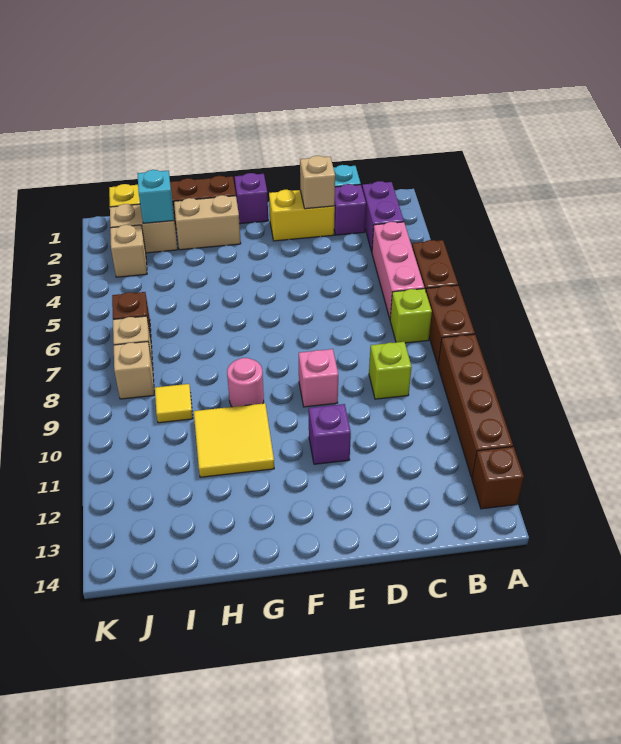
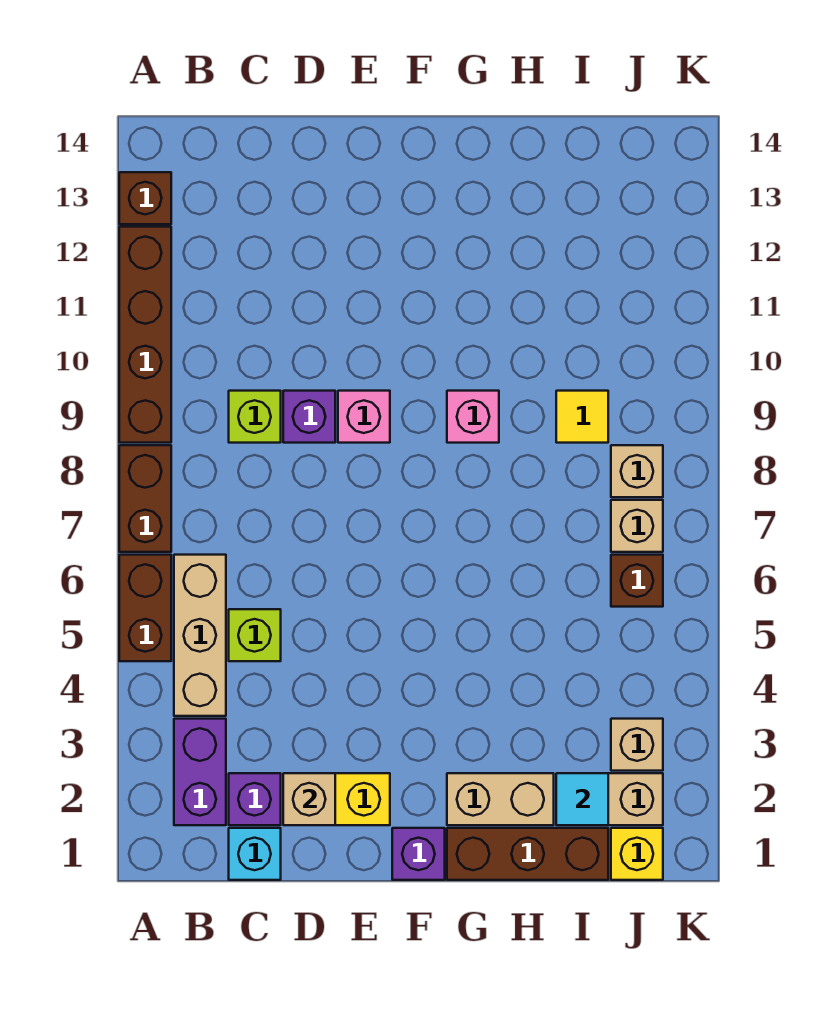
pink 1x3 brick [372,222,424,318] -> tan 1x3 brick [174,555,226,716]
lime 1x1 brick [390,289,432,343] -> lime 1x1 brick moved to [229,609,281,661]
purple 1x1 brick [309,404,351,464] -> purple 1x1 brick moved to [283,391,335,443]
pink 1x1 round brick [227,358,264,407] -> pink 1x1 brick [447,391,499,443]
yellow 2x2 tile [194,403,274,477] -> none
cyan 1x1 brick [137,170,174,223] -> cyan 1x1 tile [556,773,608,825]

